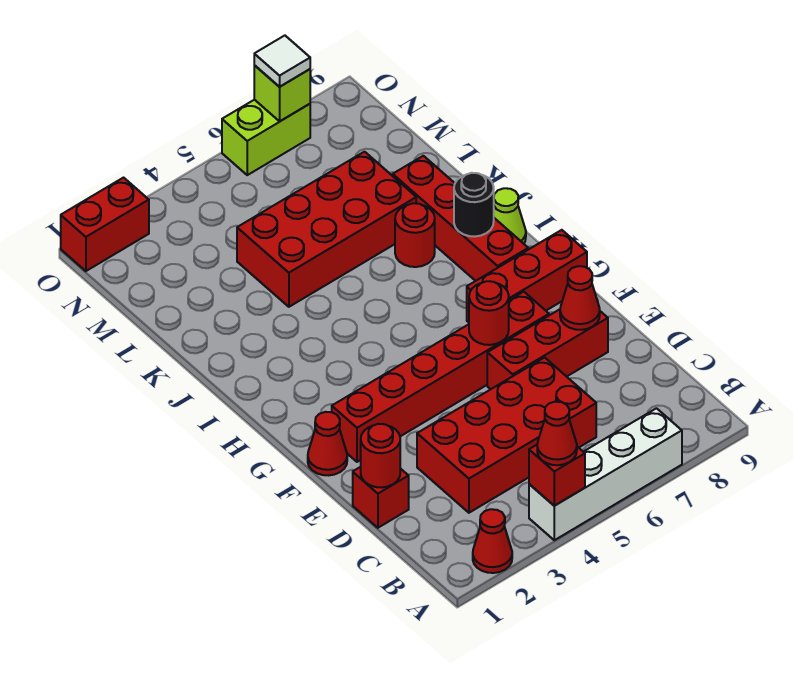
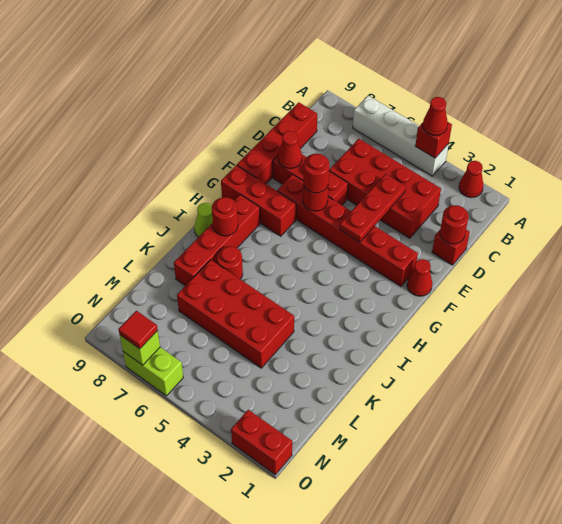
none -> red 1x4 brick [237,102,317,184]
none -> red 1x3 plate [340,174,406,242]
none -> red 1x1 round brick [303,154,329,193]
black 1x1 round brick [454,173,494,236] -> red 1x1 round brick [212,197,238,236]
white 1x1 tile [254,36,310,87] -> red 1x1 tile [118,311,158,349]

